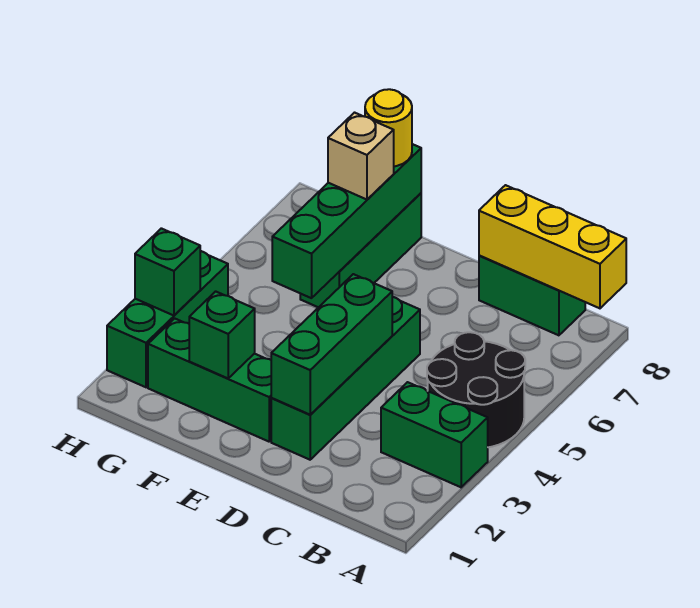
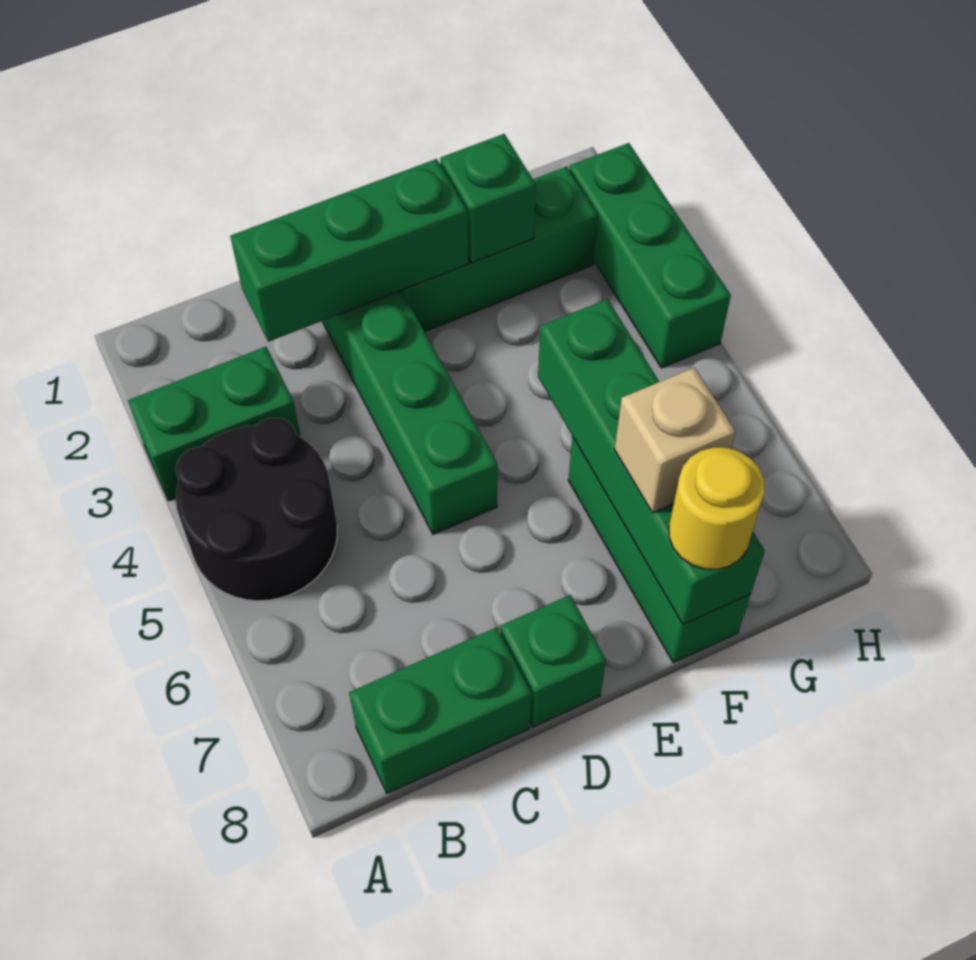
yellow 1x3 brick [479,185,626,308] -> none
green 1x3 brick [271,274,392,415] -> green 1x3 brick turned to [230,159,468,342]
green 1x1 brick [135,228,200,316] -> green 1x1 brick moved to [500,595,606,727]

